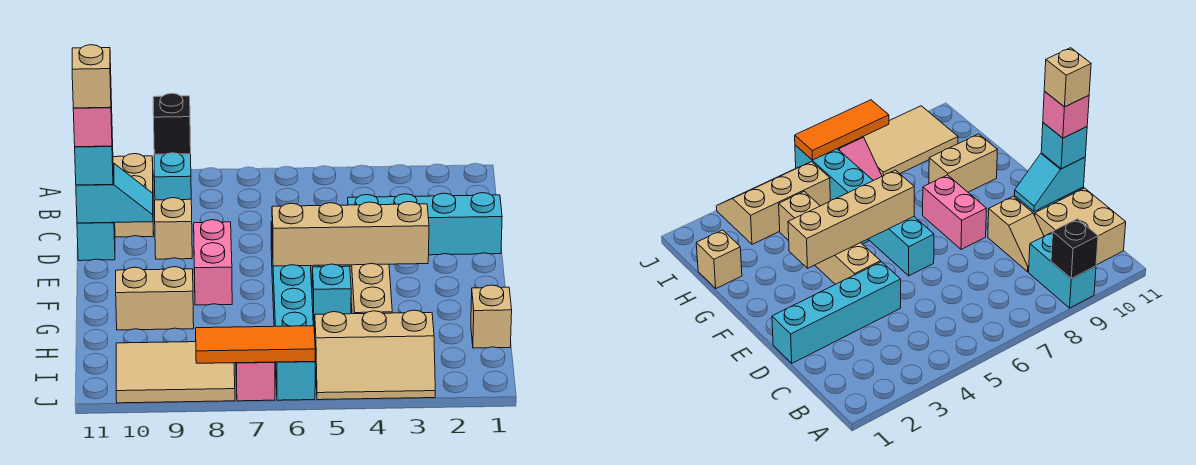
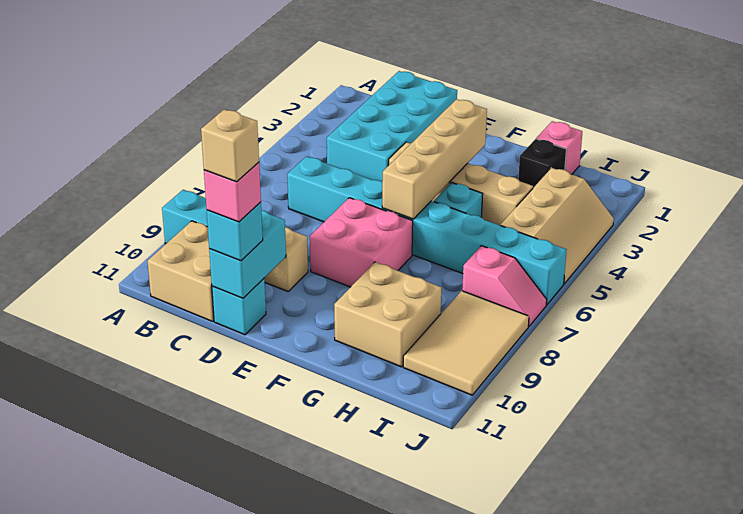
black 1x1 brick [153,93,191,154] -> black 1x1 brick moved to [518,139,566,188]
cyan 1x4 brick [348,193,502,255] -> cyan 2x4 brick [327,71,457,182]
cyan 1x2 slope [76,163,153,223] -> cyan 1x2 brick [209,210,286,298]
cyan 1x6 brick [271,222,315,400] -> cyan 1x8 brick [287,156,566,305]
pink 1x2 brick [194,220,232,305] -> pink 2x2 brick [310,198,413,287]
tan 1x2 brick [116,267,194,330] -> tan 2x2 brick [334,262,441,367]
tan 1x1 brick [471,285,512,348] -> pink 1x1 brick [536,121,582,174]
pink 1x2 slope [236,362,275,401] -> pink 1x2 slope turned to [462,246,547,326]
orange 1x3 tile [196,326,315,363] -> none

